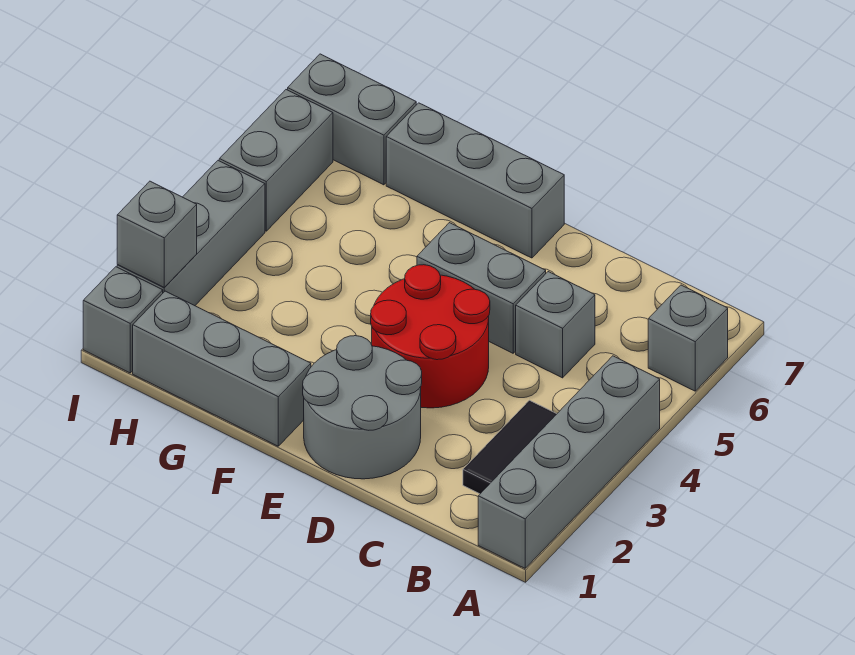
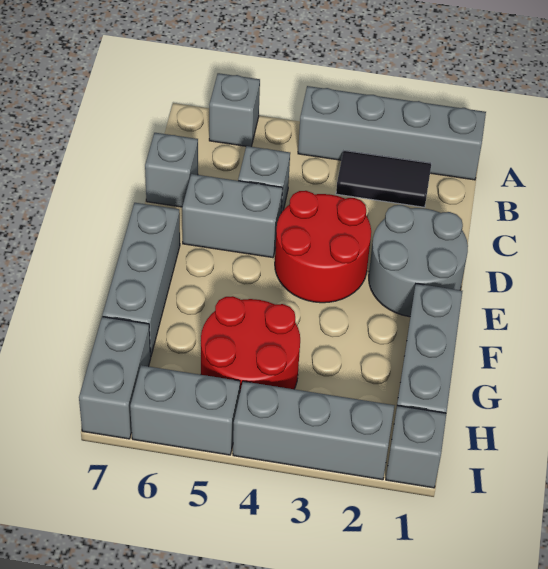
grey 1x2 brick [417,223,546,353] -> grey 1x2 brick turned to [182,174,283,258]
none -> red 2x2 round brick [201,296,300,391]
grey 1x1 brick [117,181,197,288] -> grey 1x1 brick moved to [145,133,198,207]

